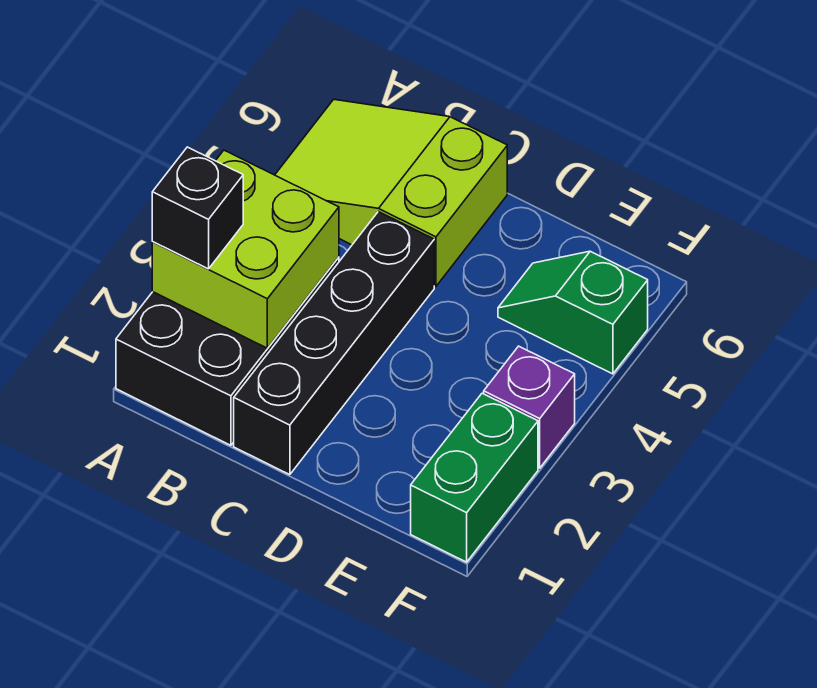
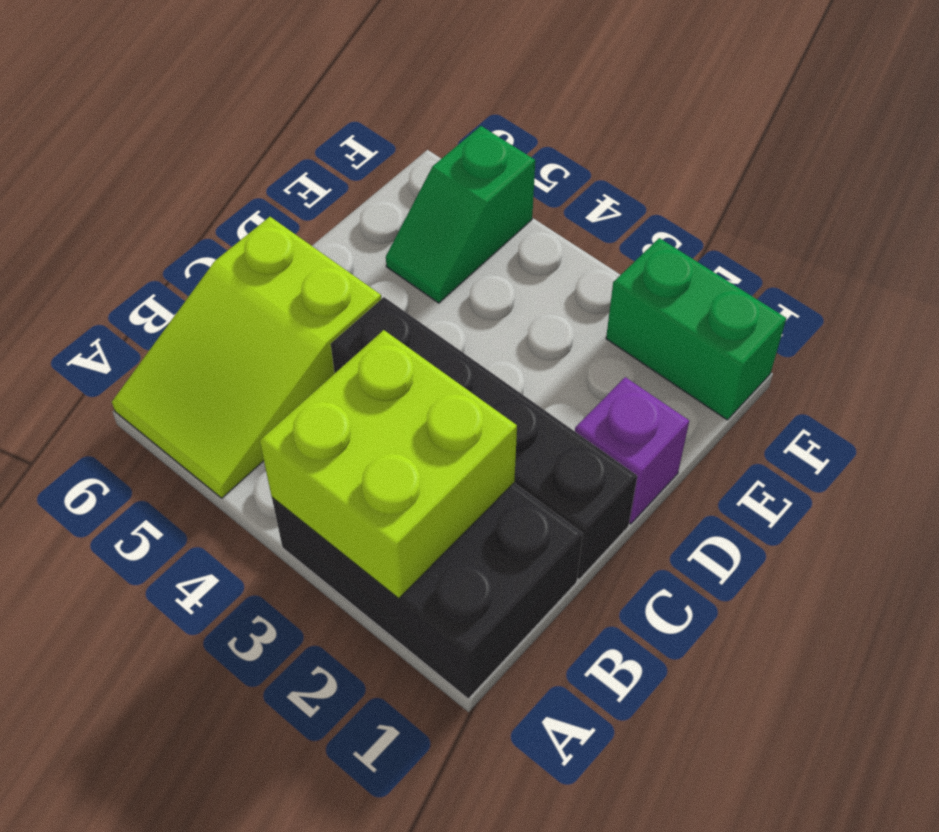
black 1x1 brick [152,147,243,269] -> none
purple 1x1 brick [484,346,575,468] -> purple 1x1 brick moved to [575,377,689,524]

